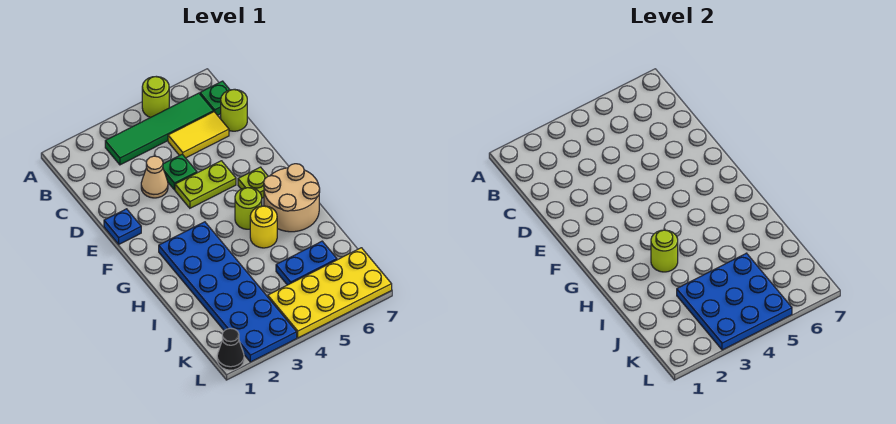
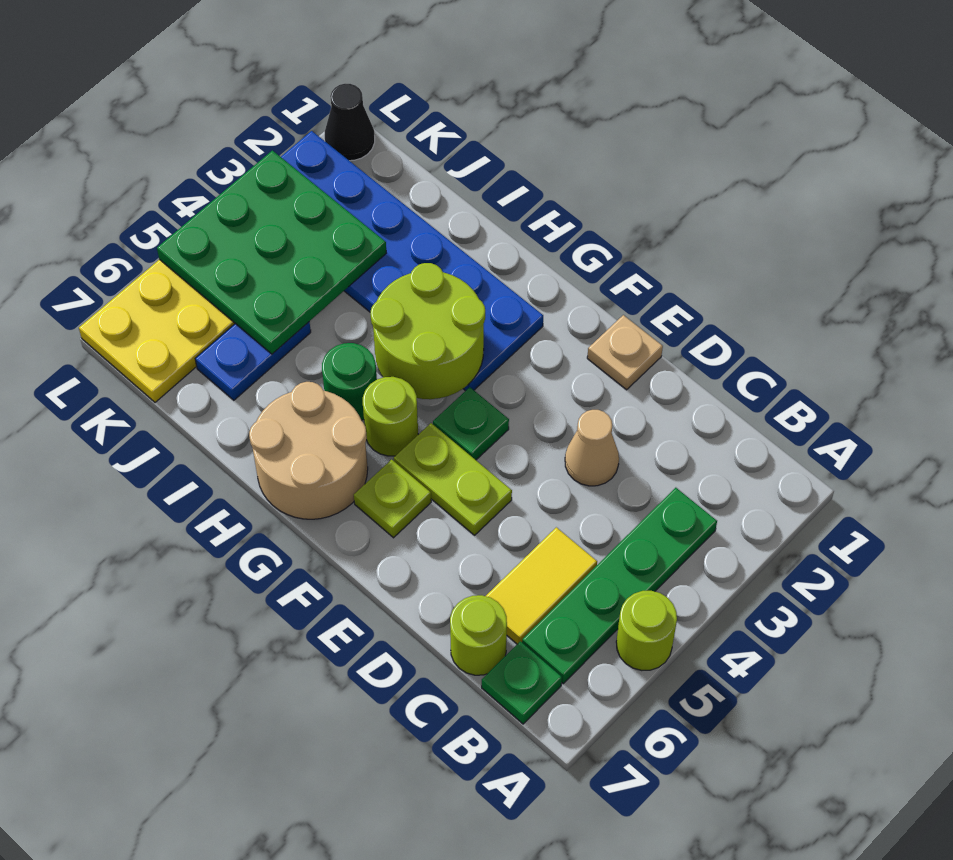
green 1x4 tile [105,93,214,165] -> green 1x4 plate [522,488,717,684]
green 1x1 plate [163,154,197,190] -> green 1x1 plate moved to [433,387,509,460]
blue 1x1 plate [104,209,141,244] -> tan 1x1 plate [587,315,663,390]
lime 1x2 plate [175,161,236,208] -> lime 1x2 plate turned to [394,423,512,535]
lime 1x1 round brick [651,230,678,272] -> lime 2x2 round brick [370,263,485,399]
yellow 1x1 round brick [250,206,277,248] -> green 1x1 round brick [322,343,377,420]
blue 3x3 plate [677,253,792,350] -> green 3x3 plate [157,151,386,354]

